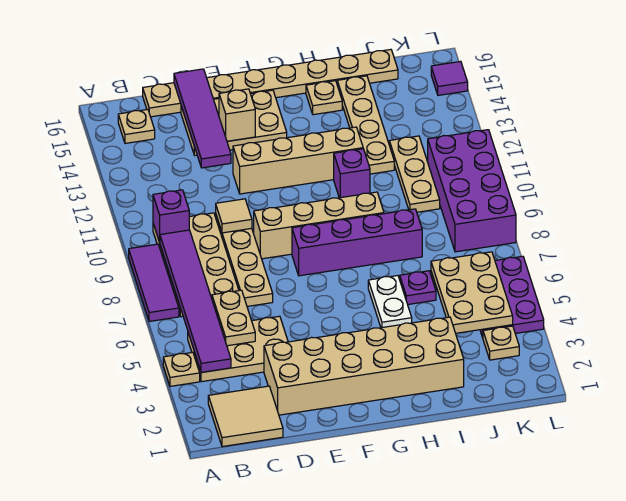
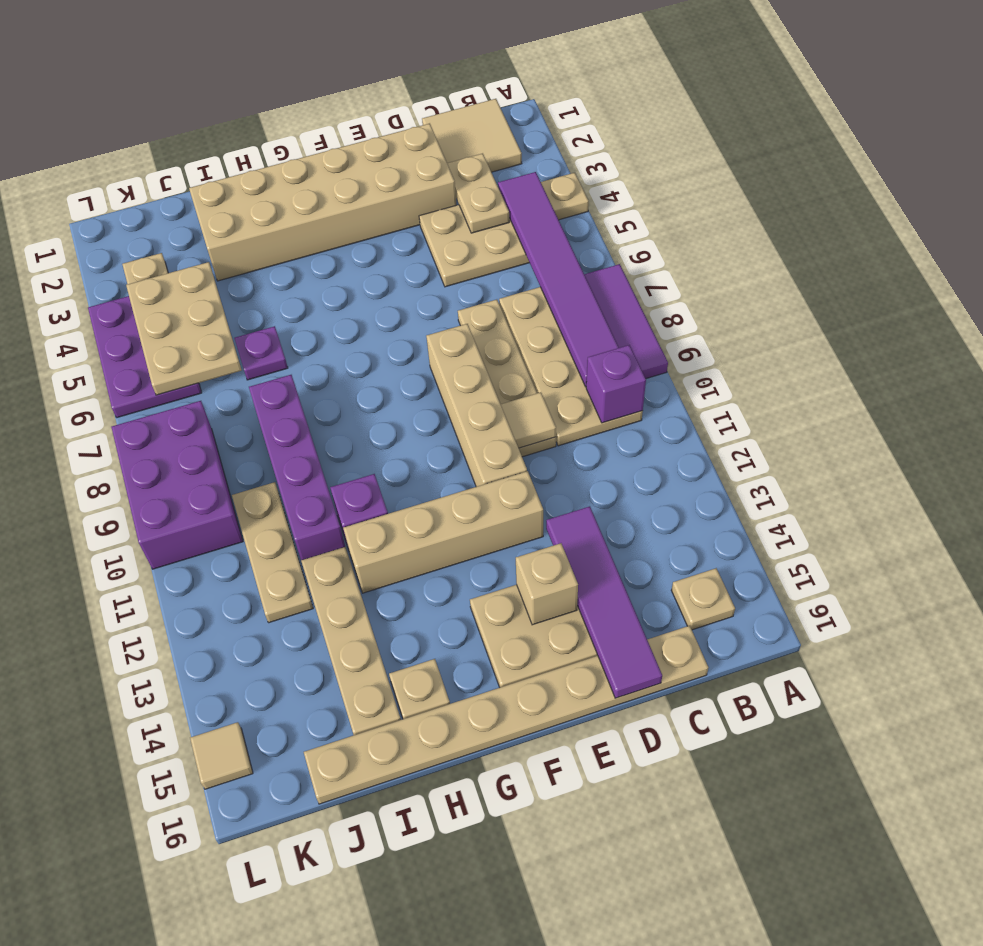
tan 1x2 plate [212,290,255,346] -> tan 1x2 plate moved to [447,153,509,233]
tan 1x4 brick [254,192,384,259] -> tan 1x4 brick turned to [426,324,527,487]
purple 1x4 brick [292,209,422,276] -> purple 1x4 brick turned to [249,375,345,560]
white 1x2 plate [368,276,412,328] -> none
purple 2x4 brick [428,130,516,252] -> purple 2x3 brick [111,401,243,569]
purple 1x1 tile [431,61,468,95] -> tan 1x1 tile [190,722,253,789]

